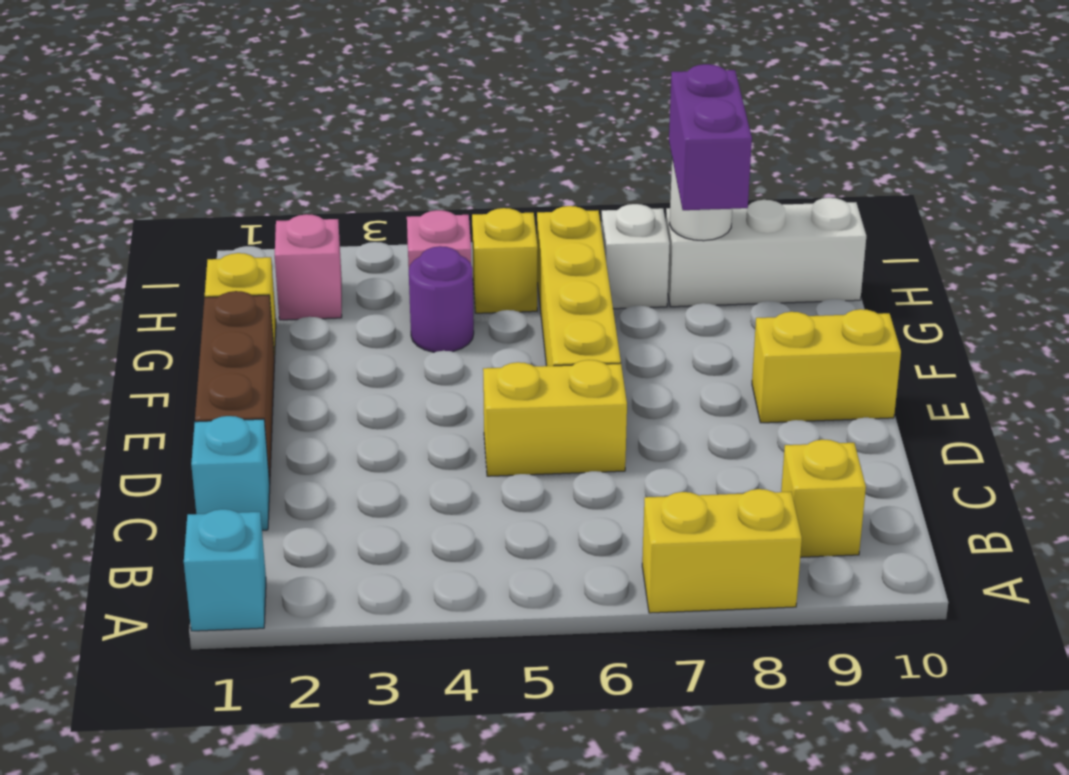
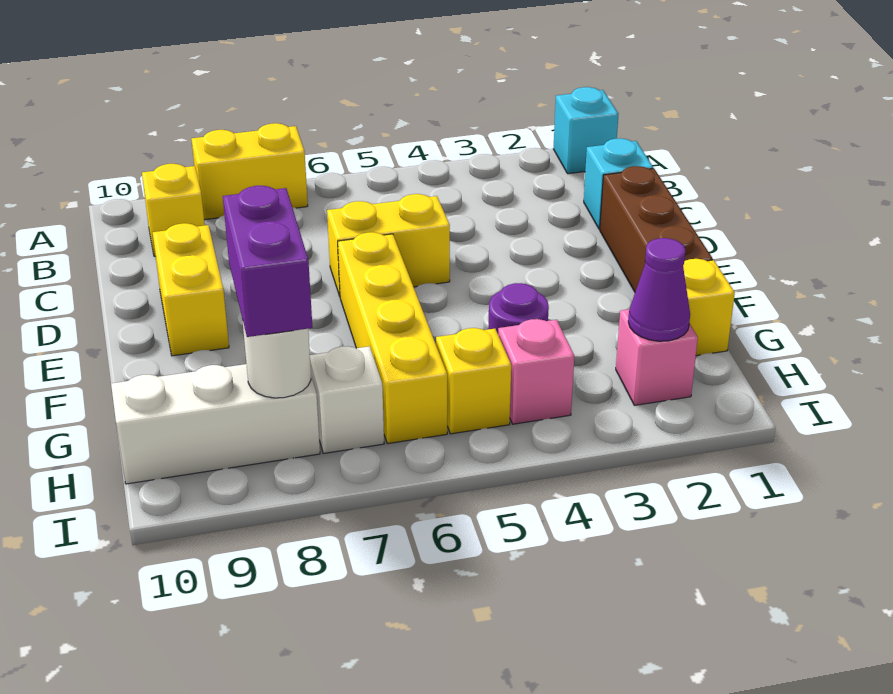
yellow 1x2 brick [752,309,901,423] -> yellow 1x2 brick turned to [153,223,229,356]
none -> purple 1x1 cone [628,238,690,341]

